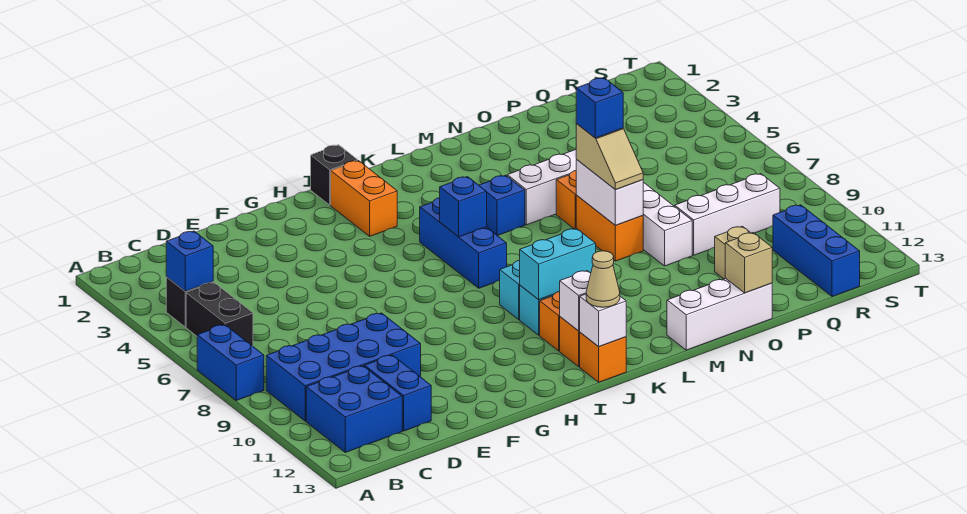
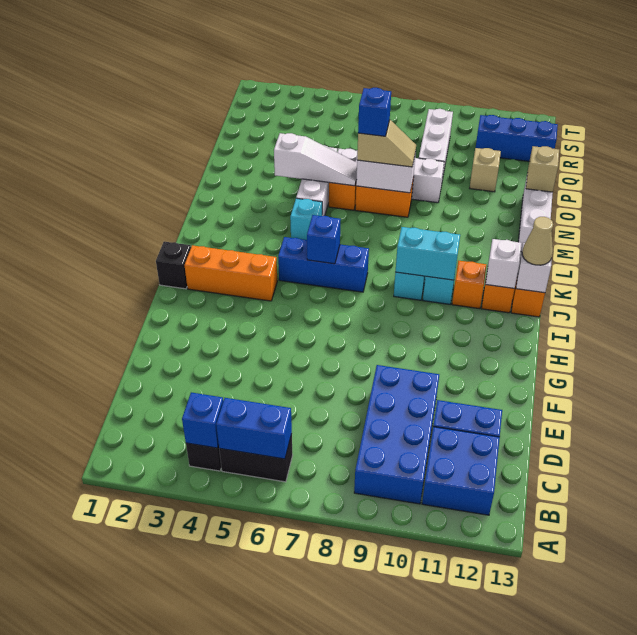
blue 1x2 brick [197,325,264,400] -> blue 1x2 brick moved to [216,398,292,459]
orange 1x2 brick [331,160,397,236] -> orange 1x3 brick [184,245,277,301]
cyan 1x2 brick [520,228,596,300] -> cyan 1x2 brick turned to [395,227,460,280]
blue 1x1 brick [479,175,525,236] -> cyan 1x1 brick [290,198,322,240]
none -> white 1x3 slope [274,133,357,186]

